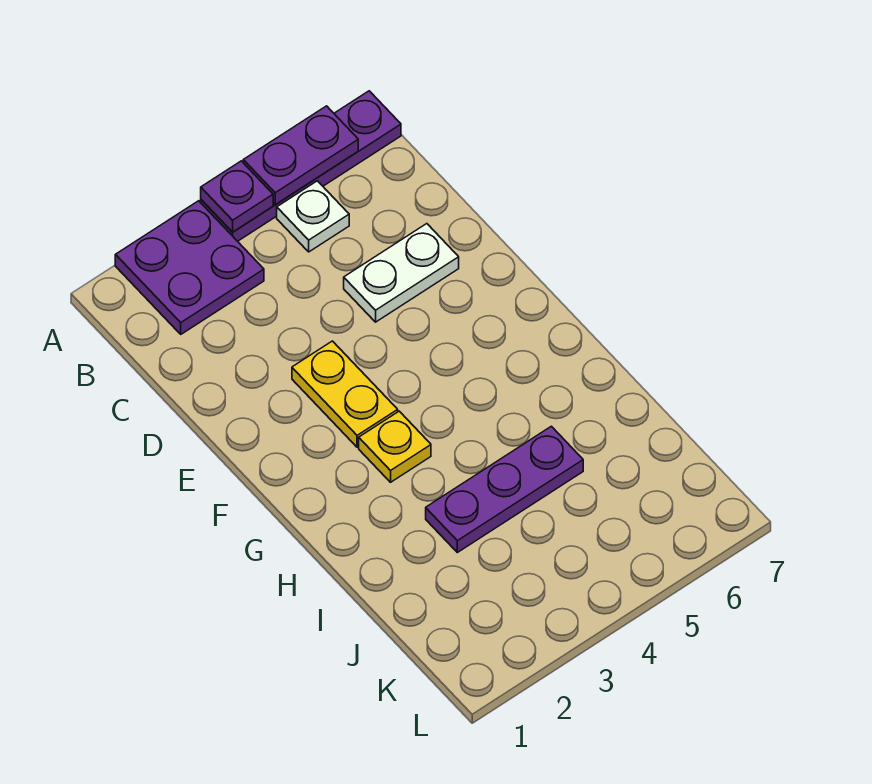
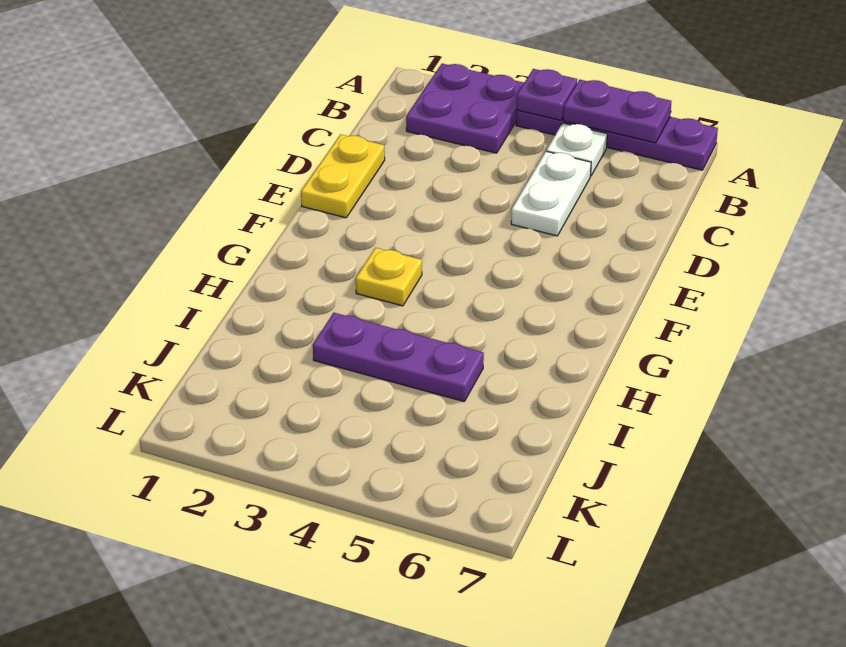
white 1x2 plate [344,224,459,322] -> white 1x2 plate turned to [511,151,591,236]
yellow 1x2 plate [292,341,398,447] -> yellow 1x2 plate moved to [301,134,385,218]

